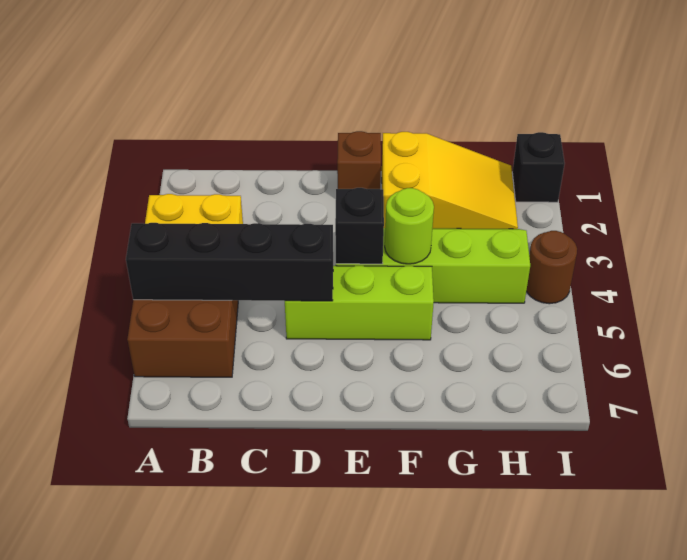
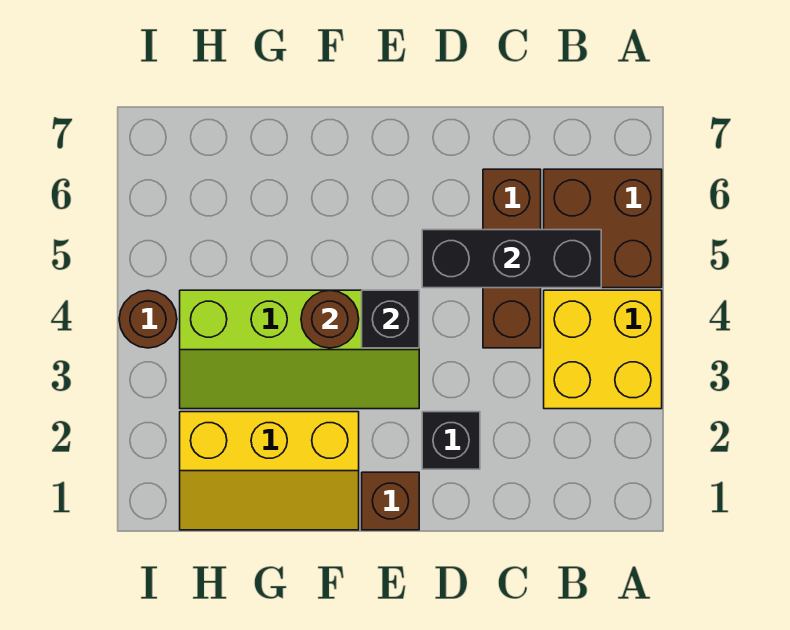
black 1x4 brick [126,223,333,301] -> black 1x3 brick [422,230,601,288]
none -> brown 1x3 brick [483,169,541,348]
lime 1x3 brick [285,266,434,340] -> none
yellow 2x3 slope [382,132,518,229] -> yellow 2x3 slope turned to [180,412,359,530]
lime 1x1 round brick [385,188,434,264] -> brown 1x1 round brick [301,290,359,348]
black 1x1 brick [512,132,565,202] -> black 1x1 brick moved to [422,412,480,469]

